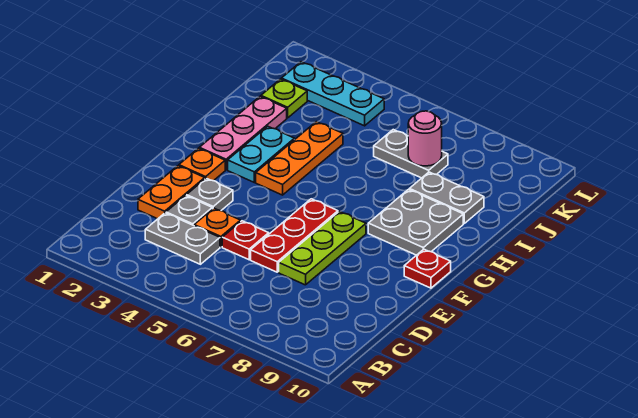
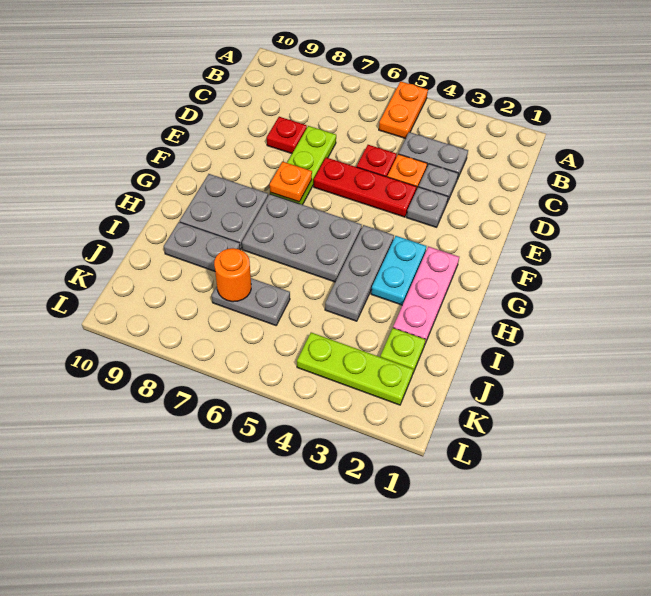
orange 1x2 plate [138,166,205,219] -> orange 1x2 plate moved to [379,81,428,139]
red 1x3 plate [251,199,338,272] -> red 1x3 plate turned to [314,157,417,217]
orange 1x1 plate [179,148,225,181] -> orange 1x1 plate moved to [270,162,312,202]
red 1x1 plate [404,249,451,288] -> red 1x1 plate moved to [267,117,307,154]
orange 1x3 plate [256,122,343,195] -> grey 1x3 plate [325,225,394,321]
none -> grey 2x3 plate [242,194,362,282]
pink 1x1 round brick [408,111,442,166] -> orange 1x1 round brick [214,248,251,302]
cyan 1x3 plate [281,62,384,126] -> lime 1x3 plate [297,333,413,405]

